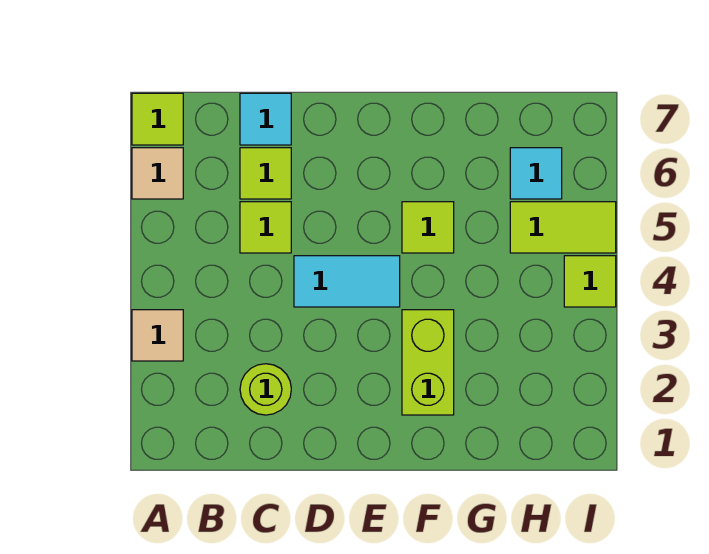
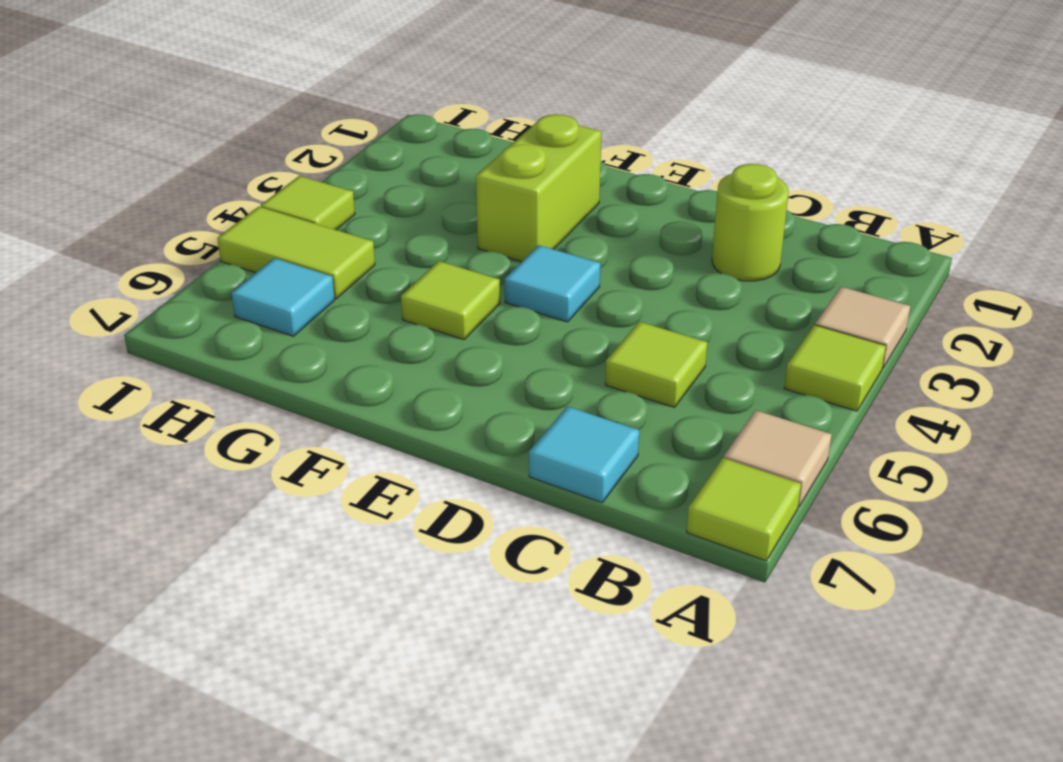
lime 1x1 tile [240,148,291,199] -> lime 1x1 tile moved to [784,325,886,411]
cyan 1x2 tile [294,256,400,307] -> cyan 1x1 tile [505,245,600,322]

